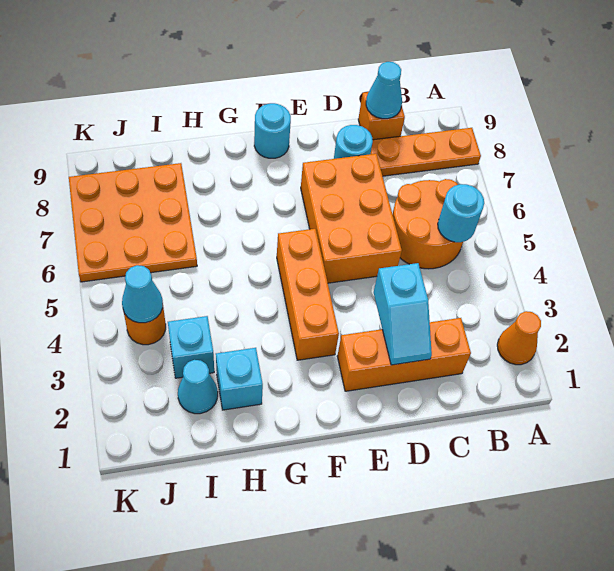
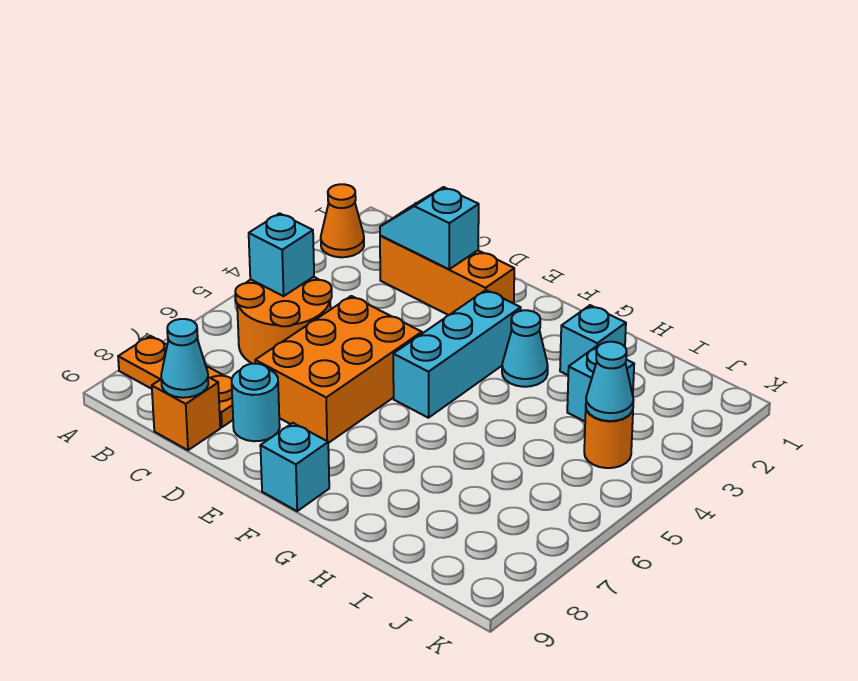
cyan 1x1 round brick [438,184,484,242] -> cyan 1x1 brick [249,213,314,296]
cyan 1x2 slope [374,263,432,365] -> cyan 1x2 slope turned to [380,187,479,269]
orange 1x3 brick [277,229,339,360] -> cyan 1x3 brick [393,290,521,418]
cyan 1x1 round brick [254,103,291,158] -> cyan 1x1 brick [260,423,329,511]
cyan 1x1 cone [178,360,218,414] -> cyan 1x1 cone moved to [502,310,548,387]
orange 3x3 plate [69,163,197,282] -> none

